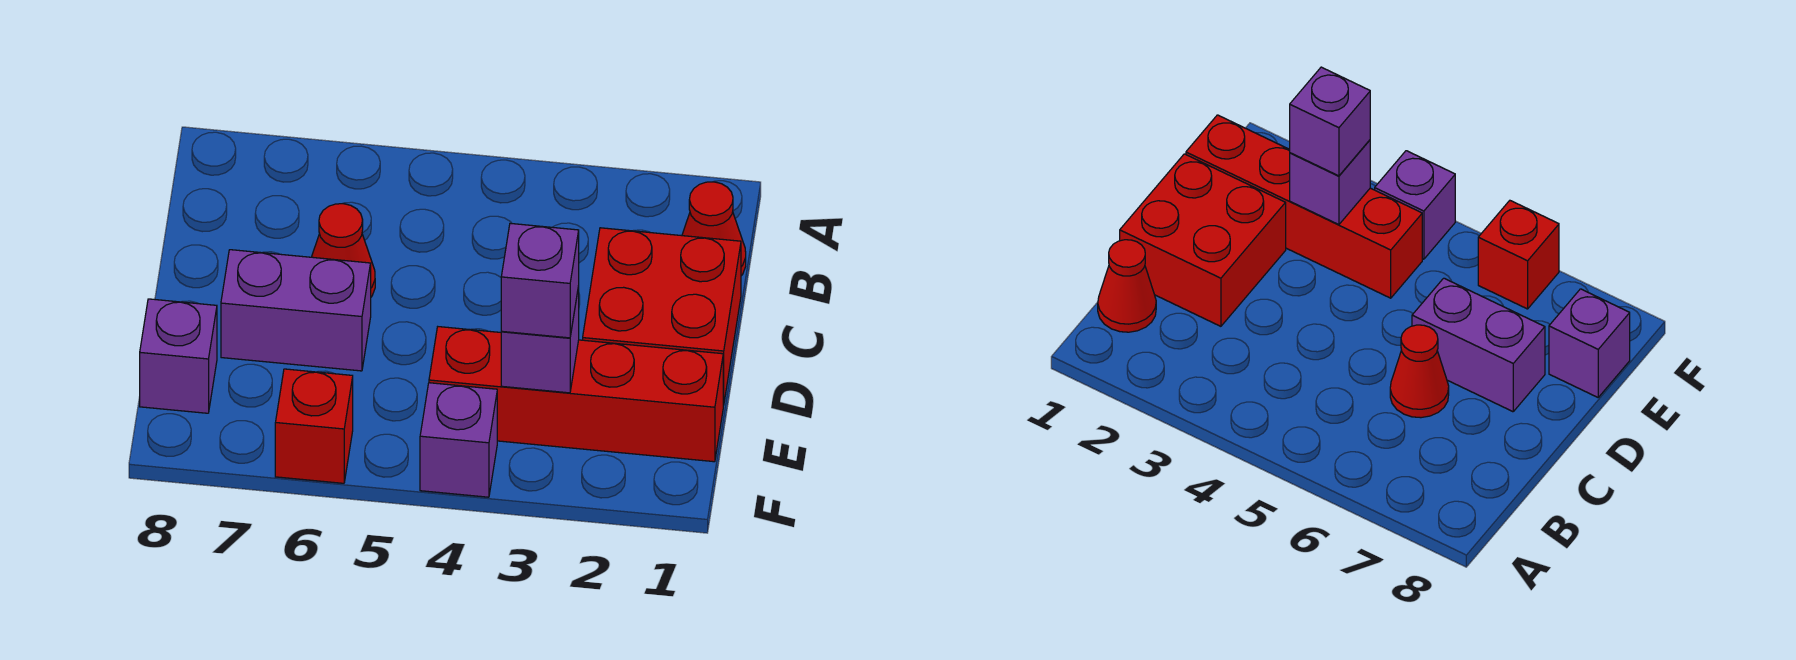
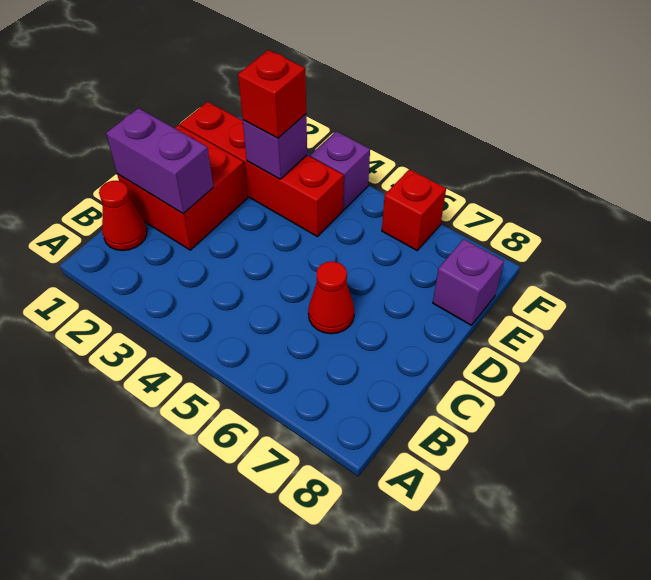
purple 1x2 brick [221,250,371,371] -> purple 1x2 brick moved to [106,108,213,214]
purple 1x1 brick [501,223,579,338] -> red 1x1 brick [238,50,306,138]

